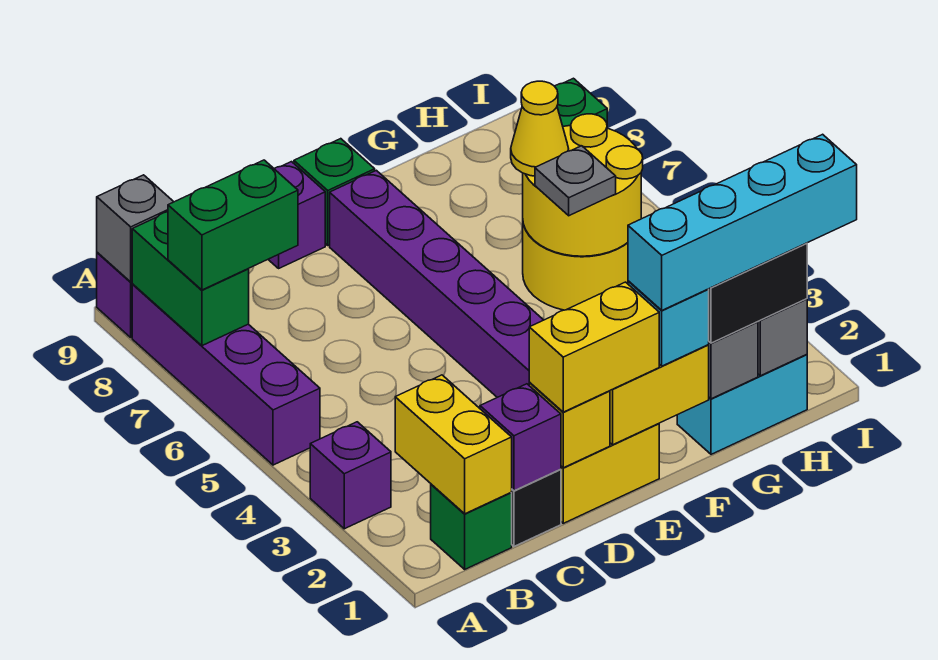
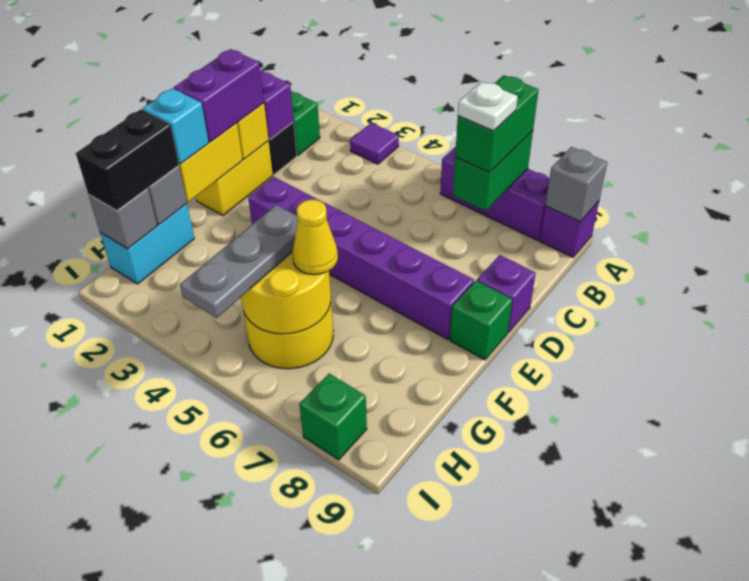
purple 1x1 brick [310,422,391,529] -> purple 1x1 tile [350,123,399,164]
purple 1x4 brick [132,285,320,465] -> purple 1x3 brick [440,147,549,240]
green 1x2 brick [132,212,249,346] -> green 1x2 brick turned to [453,131,533,211]
yellow 1x2 brick [395,375,512,514] -> none
none -> white 1x1 plate [458,81,518,131]
yellow 1x2 brick [529,282,659,412] -> purple 1x2 brick [174,49,264,142]
cyan 1x4 brick [628,134,857,310] -> none
grey 1x1 plate [535,146,616,216] -> grey 1x3 plate [180,205,298,318]

